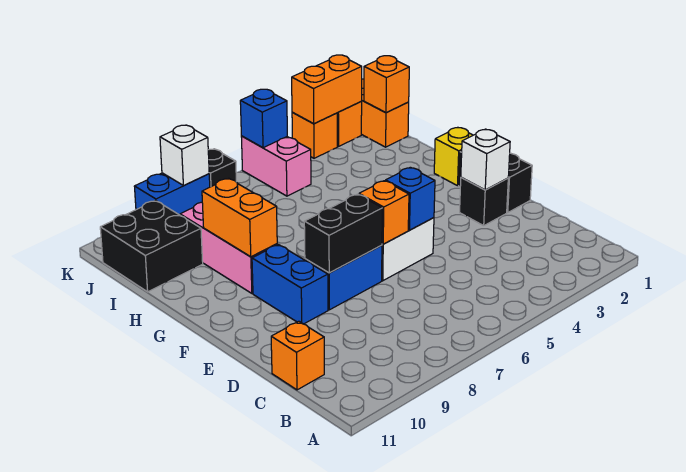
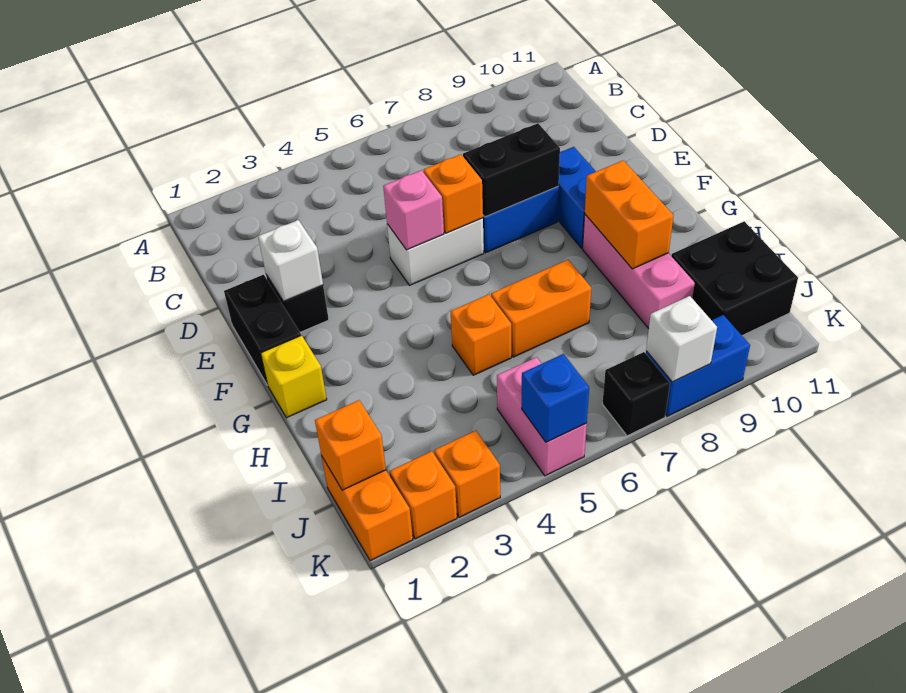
orange 1x1 brick [271,321,324,390] -> orange 1x1 brick moved to [451,294,511,375]
blue 1x1 brick [386,167,435,230] -> pink 1x1 brick [383,170,444,250]
orange 1x2 brick [292,55,362,124] -> orange 1x2 brick moved to [491,260,591,357]

